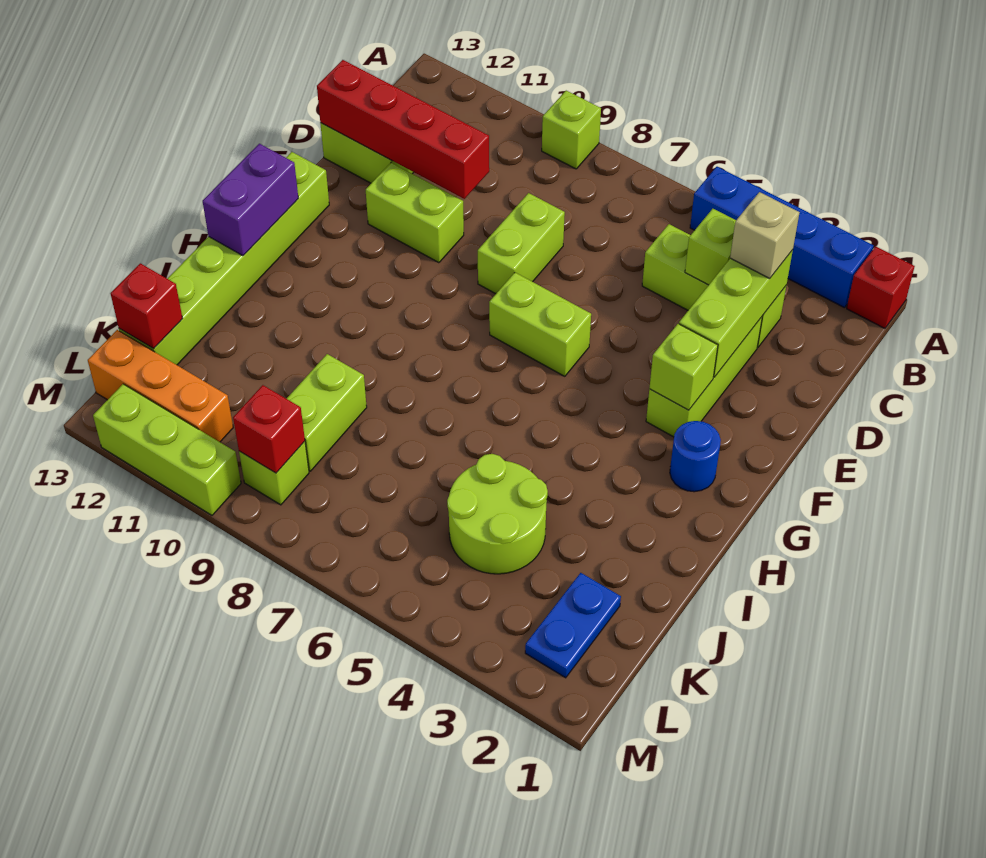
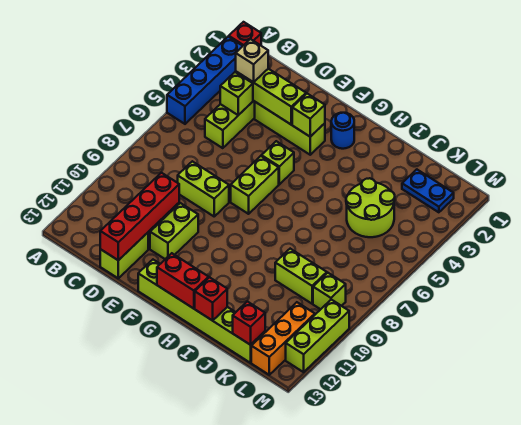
lime 1x1 brick [542,91,601,169] -> lime 1x1 brick moved to [261,141,294,184]
purple 1x2 brick [203,144,298,256] -> red 1x2 brick [157,253,209,309]
red 1x1 brick [233,385,305,473] -> red 1x1 brick moved to [195,277,227,321]

